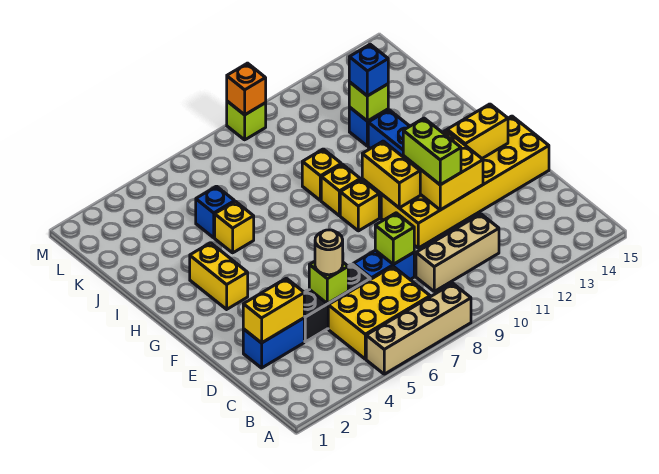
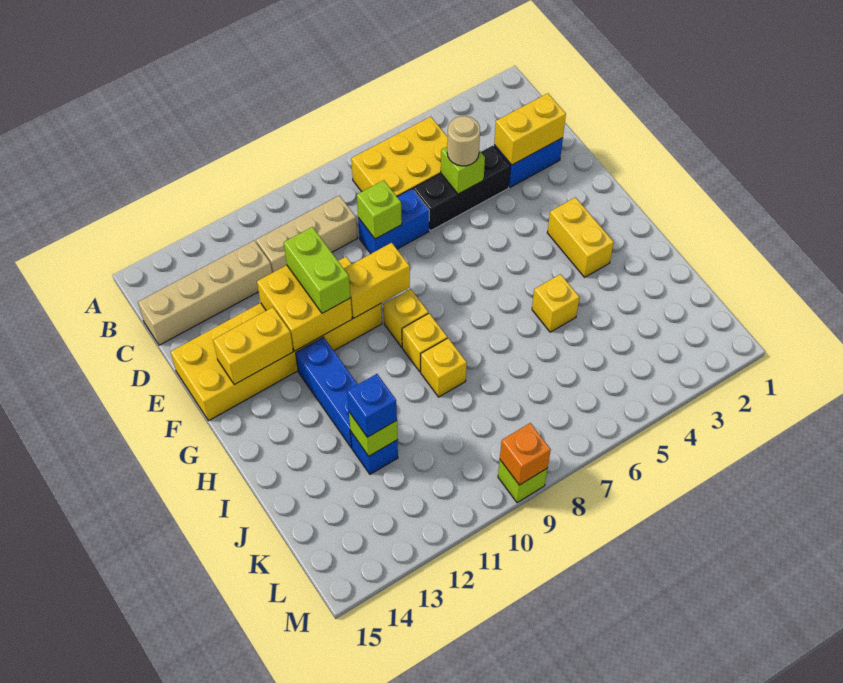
tan 1x4 brick [366,284,471,374] -> tan 1x4 brick moved to [138,240,272,345]
yellow 1x2 brick [362,141,420,208] -> yellow 1x2 brick turned to [344,243,410,318]
blue 1x1 brick [196,186,235,238] -> none

